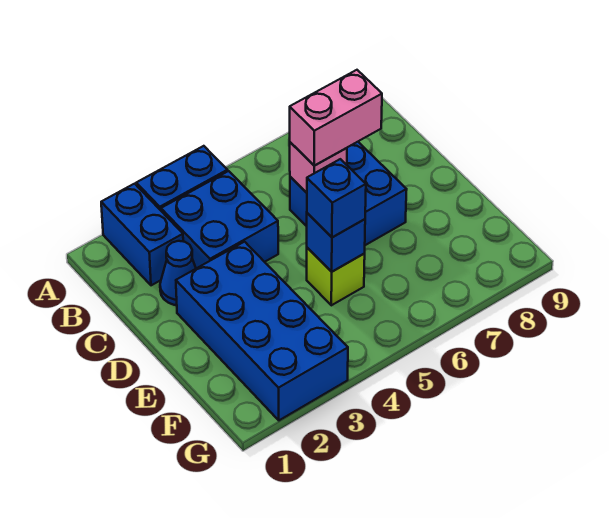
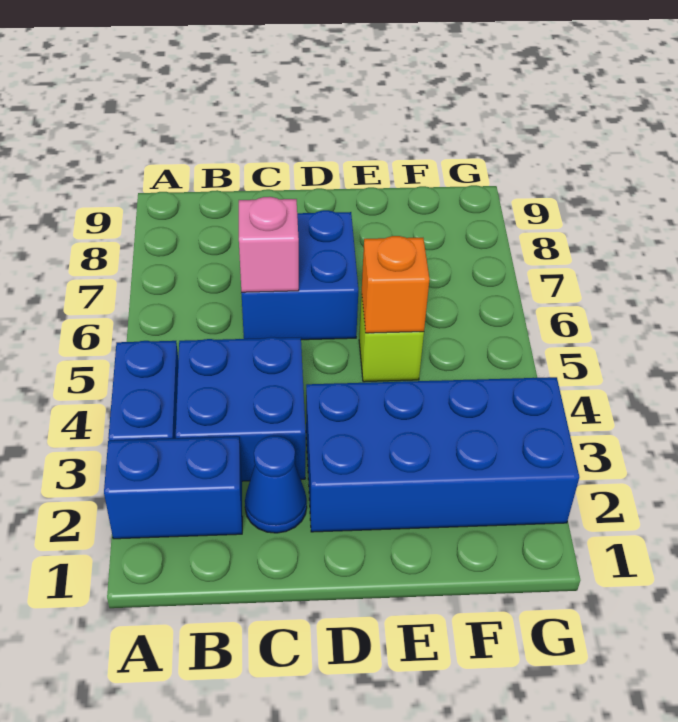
pink 1x2 brick [290,70,382,166] -> none
blue 1x1 brick [307,213,365,272] -> orange 1x1 brick [362,236,430,333]
blue 1x1 brick [307,159,366,237] -> none

